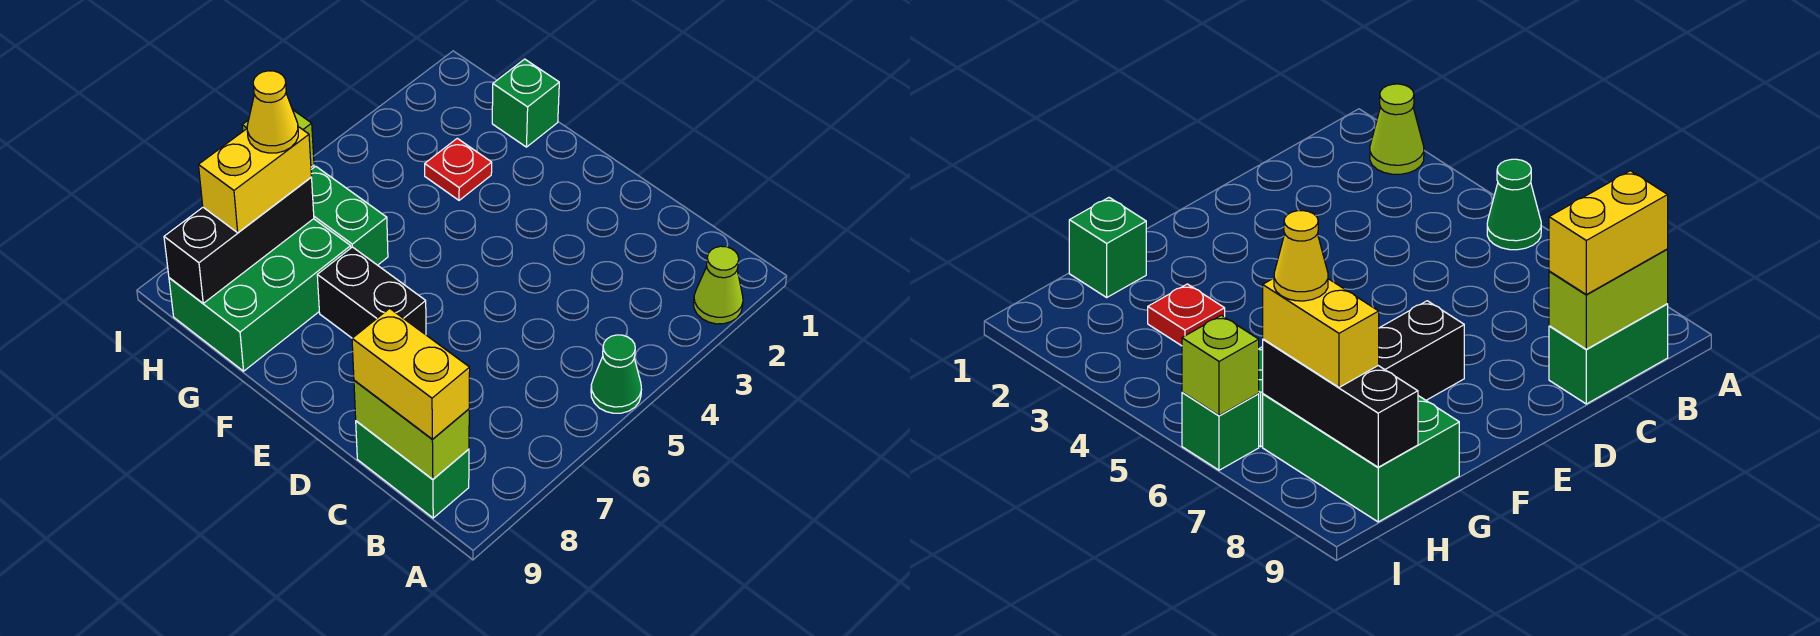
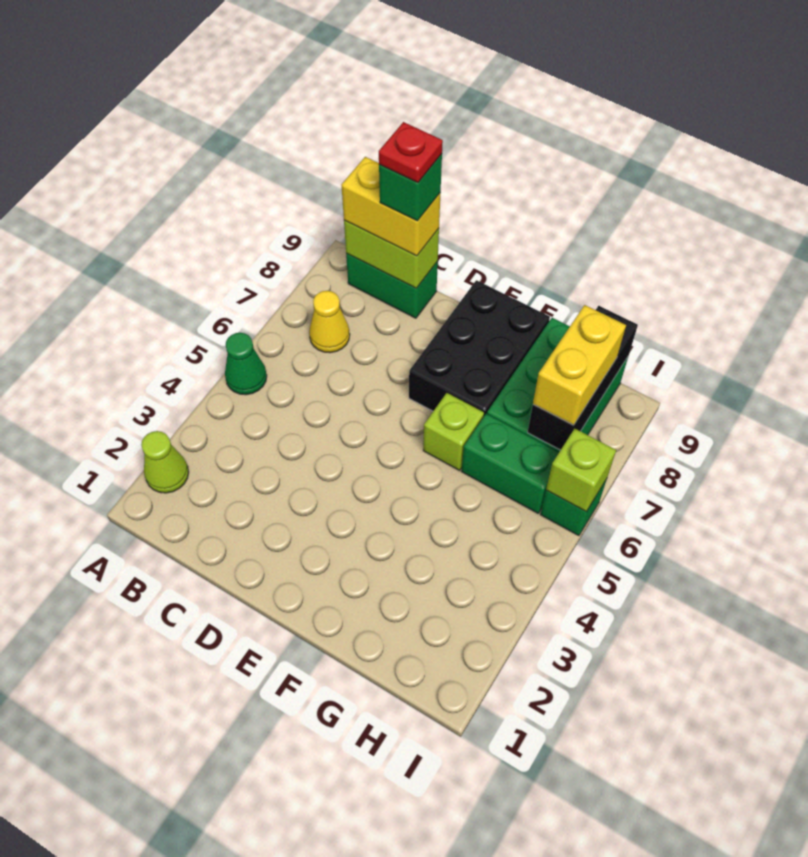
black 1x2 brick [317,247,426,338] -> black 2x3 brick [409,280,550,416]
none -> lime 1x1 brick [423,393,484,470]
green 1x1 brick [492,59,559,147] -> green 1x1 brick moved to [379,154,442,221]
red 1x1 plate [425,138,492,200] -> red 1x1 plate moved to [379,122,443,183]
yellow 1x1 cone [247,71,298,153] -> yellow 1x1 cone moved to [309,291,350,353]

